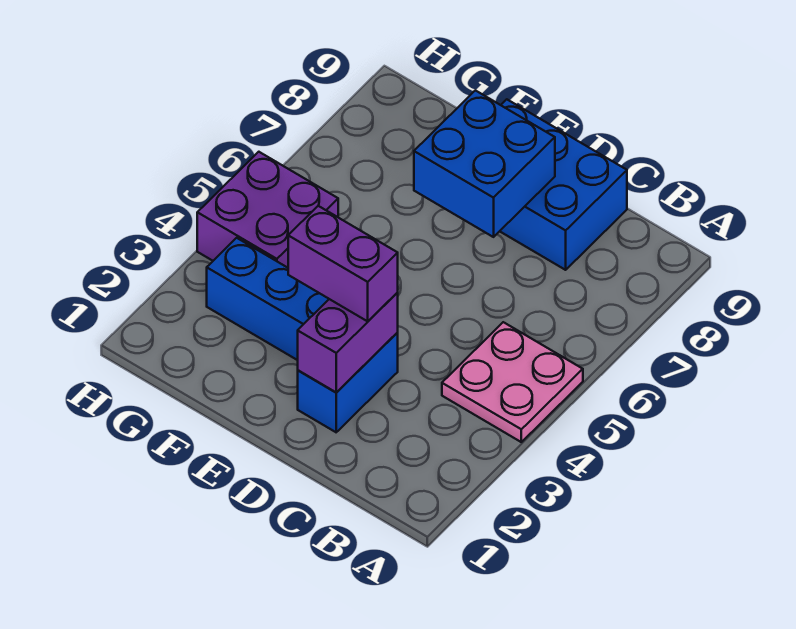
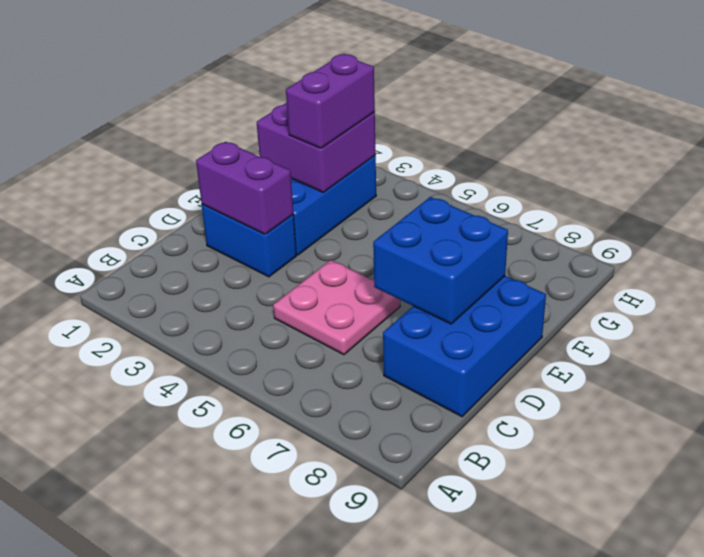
pink 2x2 plate [442,322,583,442] -> pink 2x2 plate moved to [273,260,400,355]
purple 1x2 brick [288,206,398,321] -> purple 1x2 brick moved to [286,54,375,148]
purple 2x2 brick [197,152,338,268] -> purple 2x2 brick moved to [257,103,376,193]

